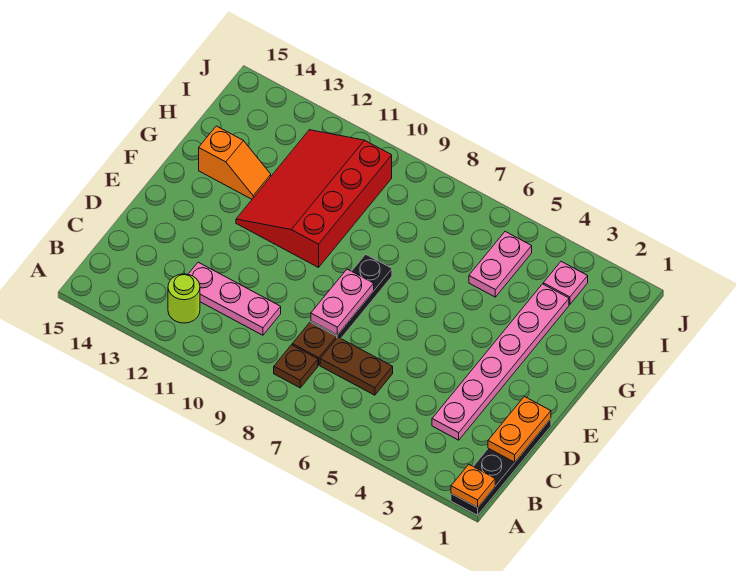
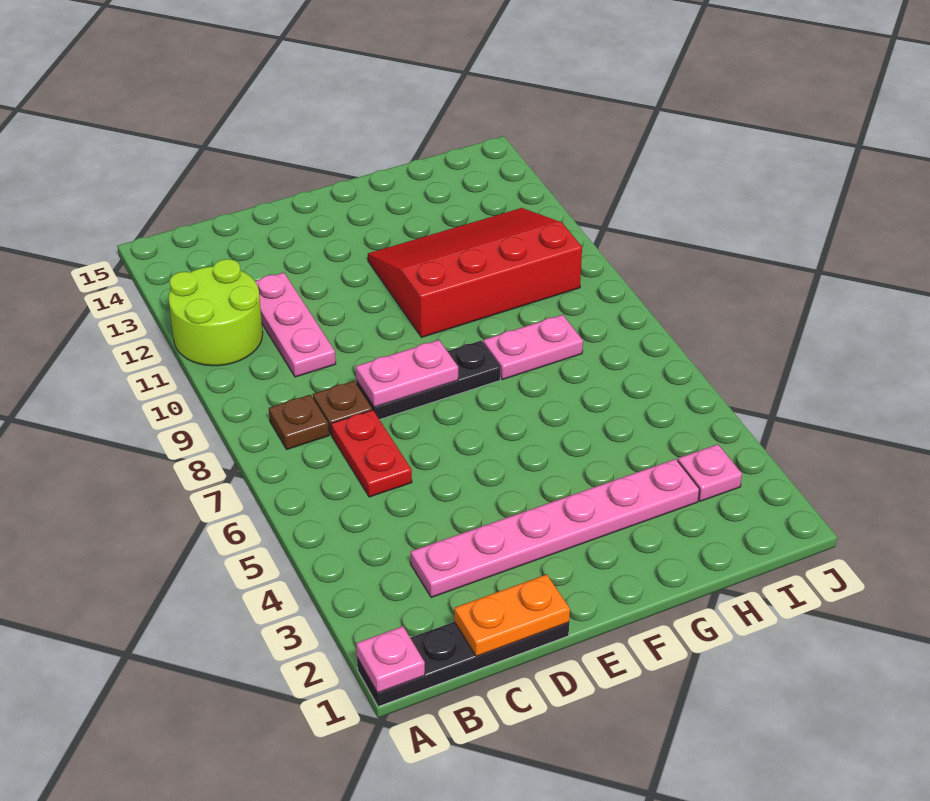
orange 1x1 plate [451,465,495,508] -> pink 1x1 plate [356,626,425,693]
lime 1x1 round brick [168,274,200,323] -> lime 2x2 round brick [169,259,263,366]
brown 1x2 plate [320,337,393,395] -> red 1x2 plate [331,410,412,497]
orange 1x2 slope [199,126,271,199] -> none
pink 1x2 plate [469,232,532,297] -> pink 1x2 plate moved to [483,315,583,380]

